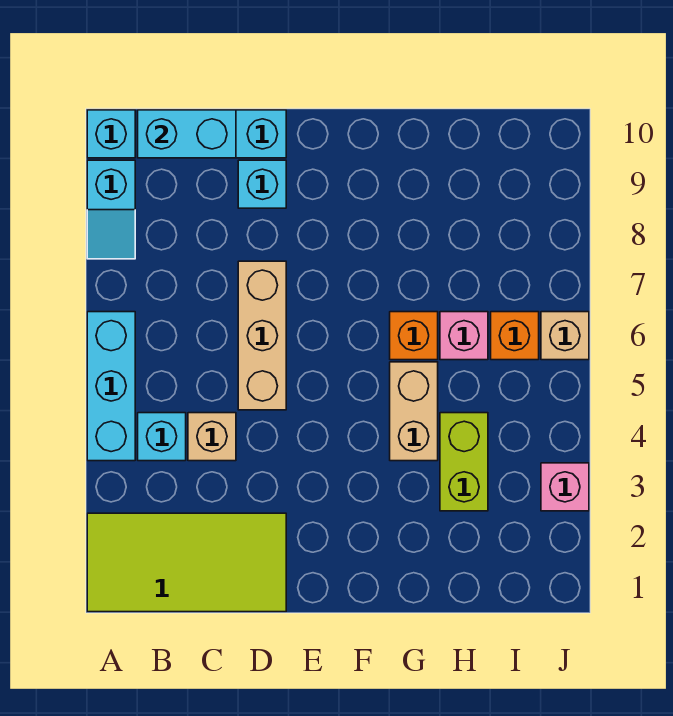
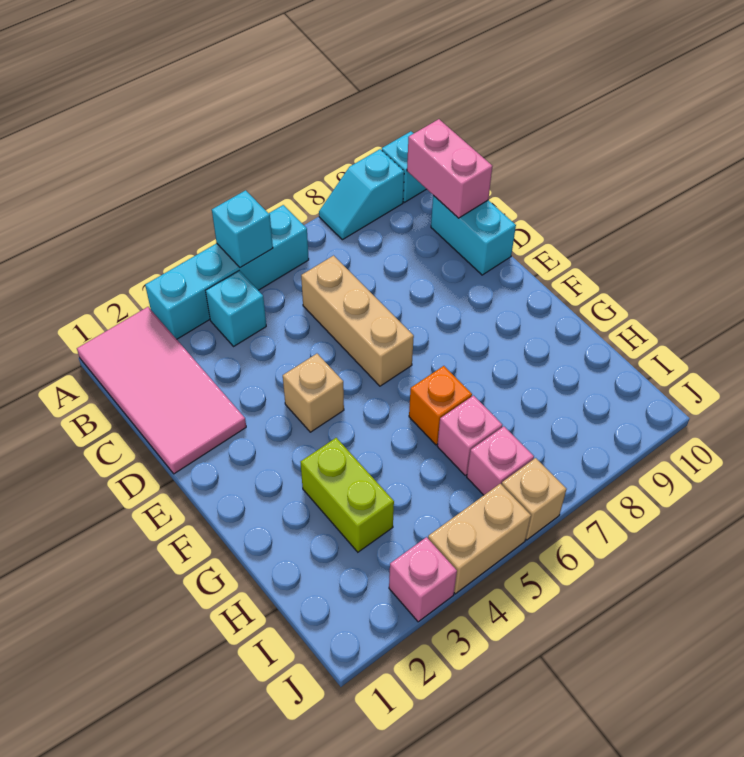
lime 2x4 tile [87,513,286,612] -> pink 2x4 tile [77,307,246,474]
cyan 1x3 brick [87,312,135,461] -> cyan 1x4 brick [145,205,309,339]
cyan 1x2 brick [138,110,236,158] -> pink 1x2 brick [407,119,492,218]
tan 1x1 brick [188,413,236,461] -> tan 1x1 brick moved to [283,354,344,432]
tan 1x3 brick [238,261,286,410] -> tan 1x3 brick turned to [301,256,414,386]
cyan 1x1 brick [238,160,286,208] -> cyan 1x1 brick moved to [212,190,273,268]
tan 1x2 brick [390,362,438,461] -> tan 1x2 brick moved to [428,484,531,594]
lime 1x2 brick [440,413,488,511] -> lime 1x2 brick turned to [301,438,394,552]
orange 1x1 brick [491,312,539,360] -> pink 1x1 brick [467,426,534,495]

